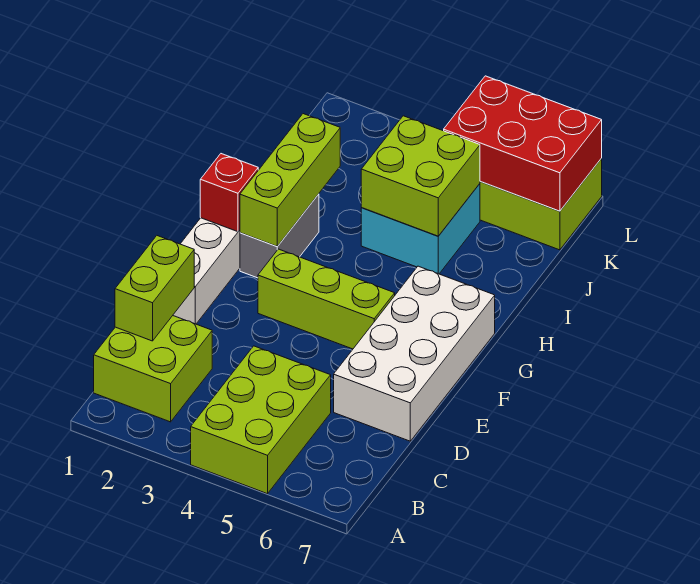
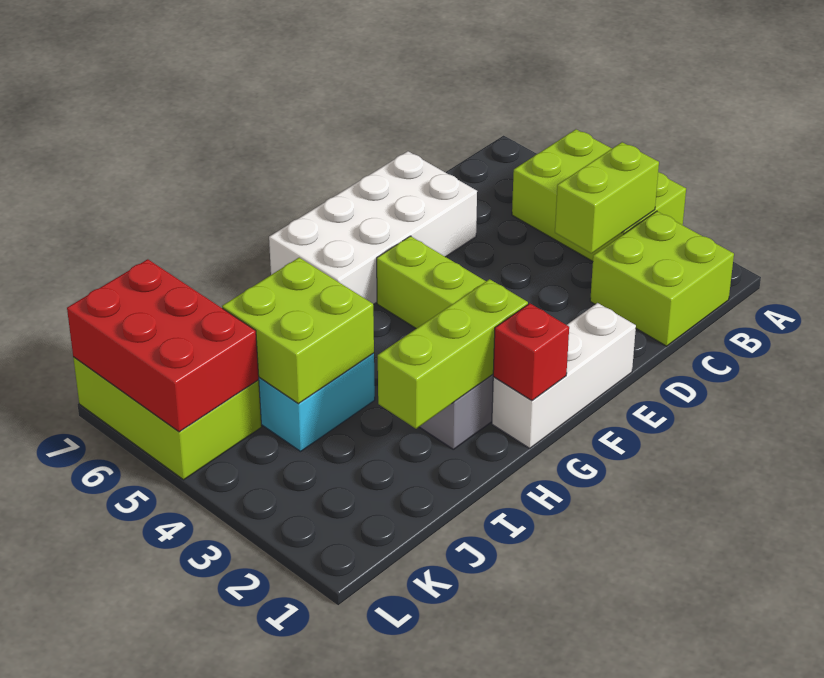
lime 2x3 brick [191,346,331,494] -> lime 2x3 brick turned to [512,129,686,261]
lime 1x2 brick [115,236,194,341] -> lime 1x2 brick moved to [555,142,659,253]

